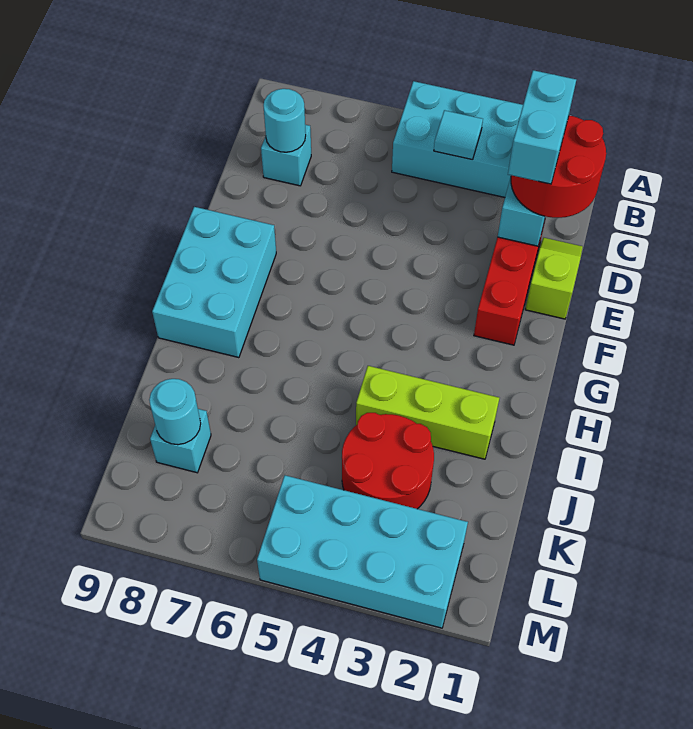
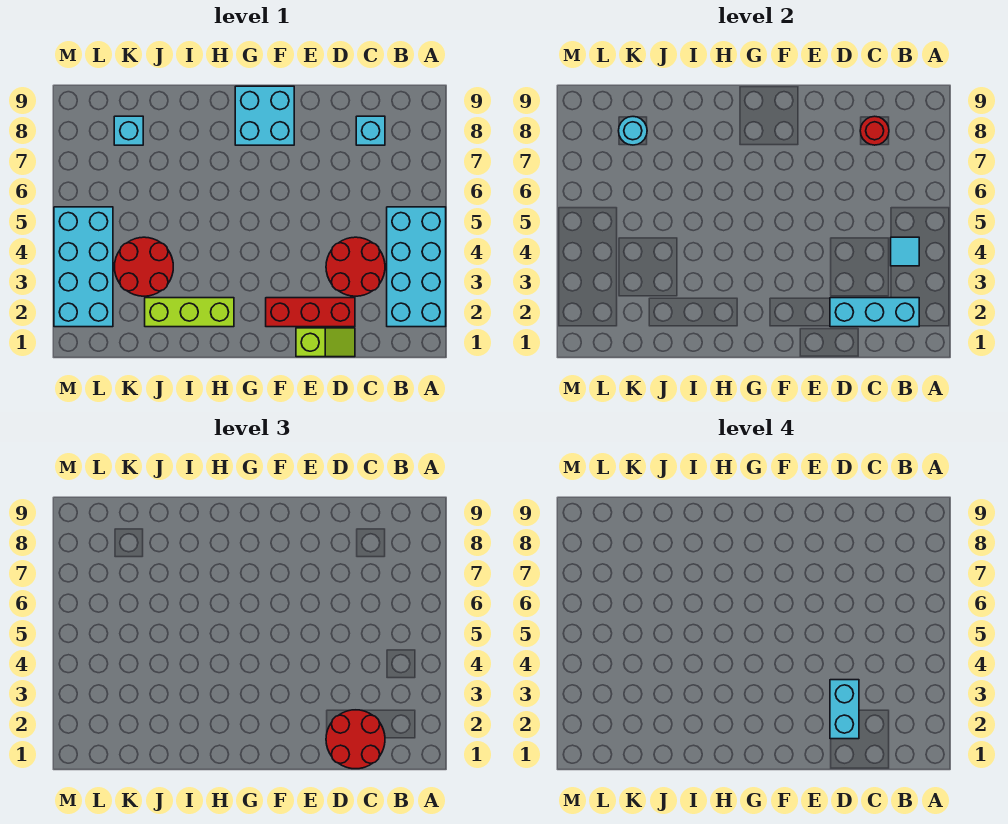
cyan 1x2 brick [508,70,576,184] -> cyan 1x2 brick turned to [830,680,859,739]
none -> red 2x2 round brick [326,237,385,296]
cyan 1x1 round brick [263,89,306,152] -> red 1x1 round brick [860,116,889,145]
cyan 2x3 brick [152,207,276,358] -> cyan 2x2 brick [235,86,294,145]
lime 1x3 brick [356,366,499,459] -> lime 1x3 brick turned to [145,298,234,327]

